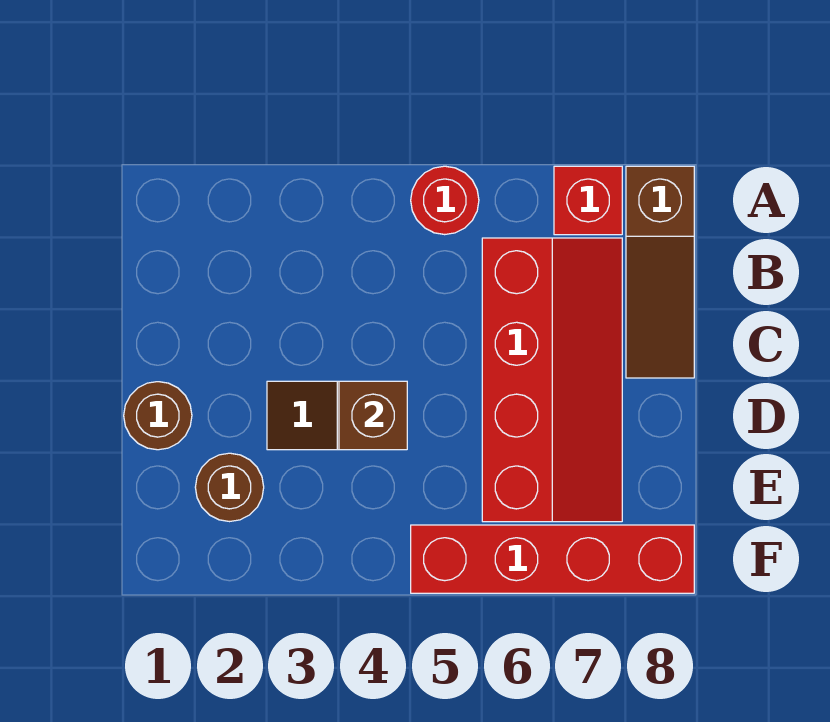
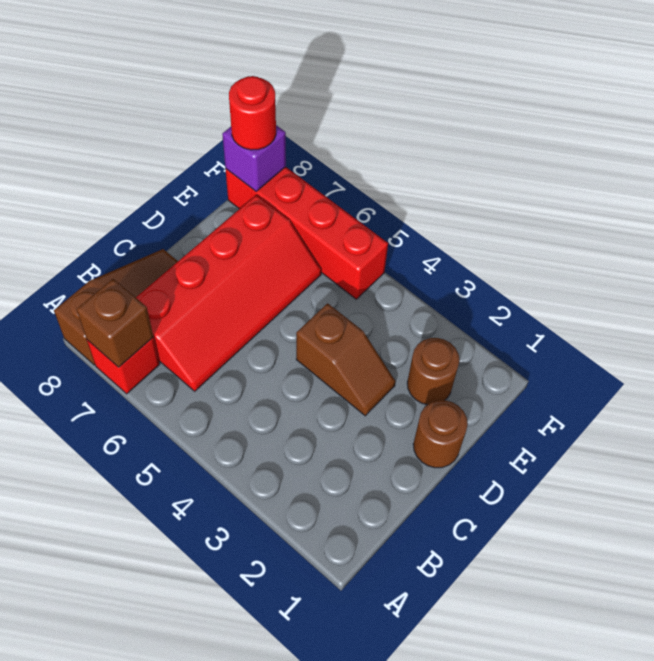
red 1x1 round brick [411,166,479,235] -> red 1x1 round brick moved to [229,76,276,150]
red 2x4 slope [482,238,622,522] -> red 2x4 slope turned to [136,195,321,391]
brown 1x1 brick [339,381,407,450] -> brown 1x1 brick moved to [77,279,153,367]
none -> purple 1x1 brick [222,125,286,191]

